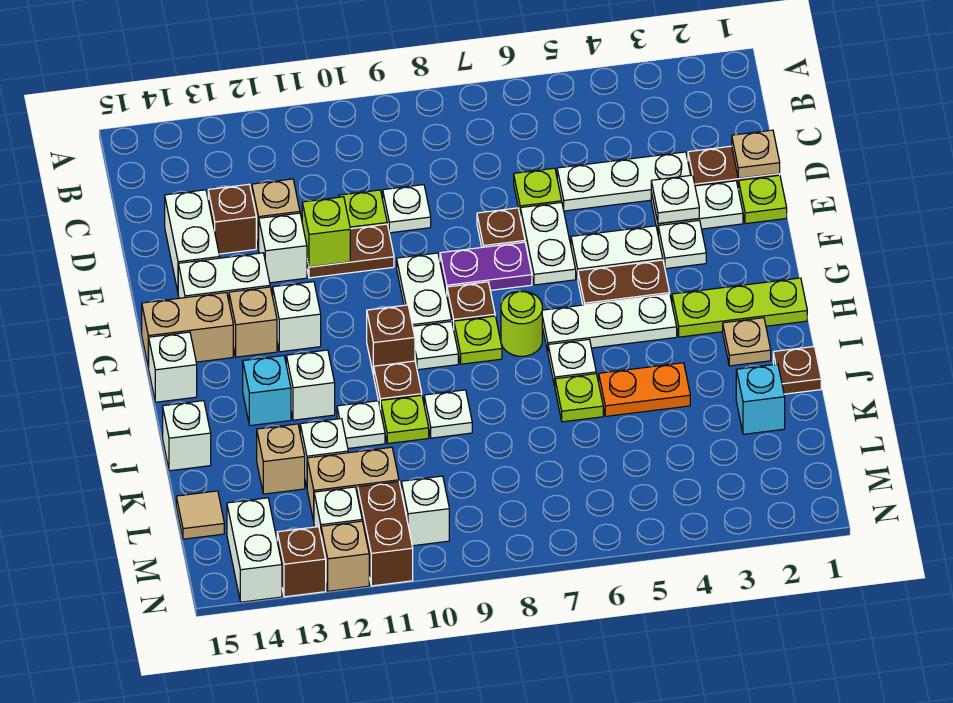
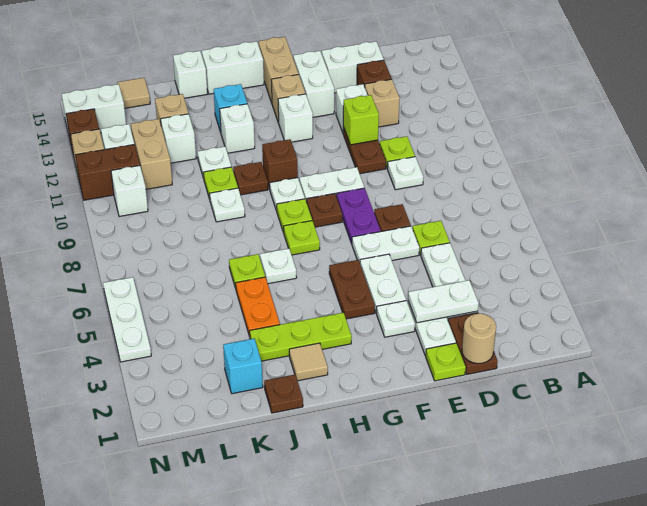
tan 1x1 plate [732,130,780,178] -> tan 1x1 round brick [462,314,496,364]
white 1x1 plate [651,175,699,224] -> white 1x2 plate [408,280,479,323]
lime 1x3 plate [672,278,807,337] -> lime 1x3 plate turned to [250,313,352,361]
white 1x3 plate [542,294,677,352] -> white 1x3 plate moved to [103,277,151,362]
lime 1x1 round brick [501,291,542,356] -> lime 1x1 plate [284,221,320,255]
white 1x1 brick [149,332,197,402] -> white 1x2 brick [202,41,264,94]
tan 1x1 plate [723,318,771,366] -> tan 1x1 tile [289,343,328,381]

